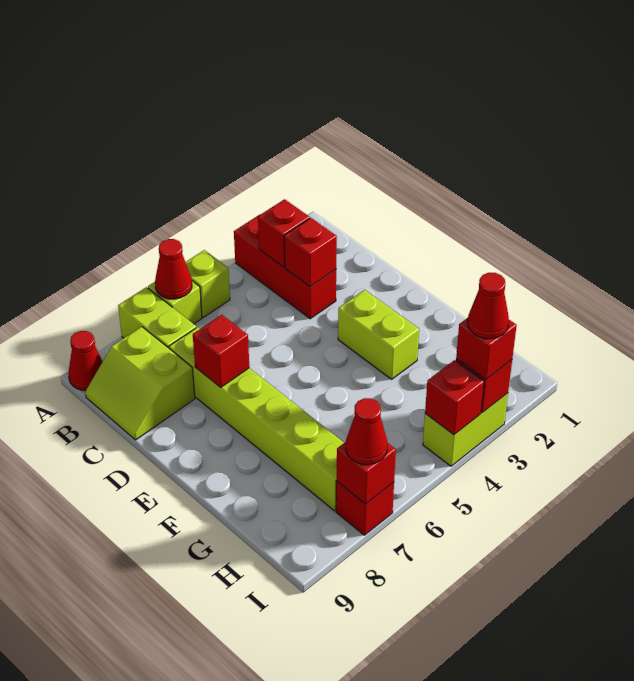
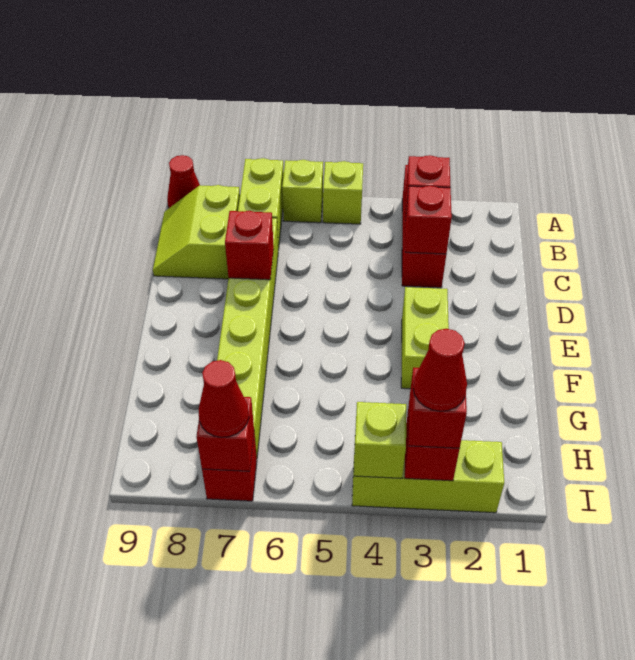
red 1x1 cone [155,239,192,299] -> none
lime 1x2 brick [423,393,508,466] -> lime 1x3 brick [352,440,504,513]
red 1x1 brick [425,360,484,435] -> lime 1x1 brick [354,402,406,478]

